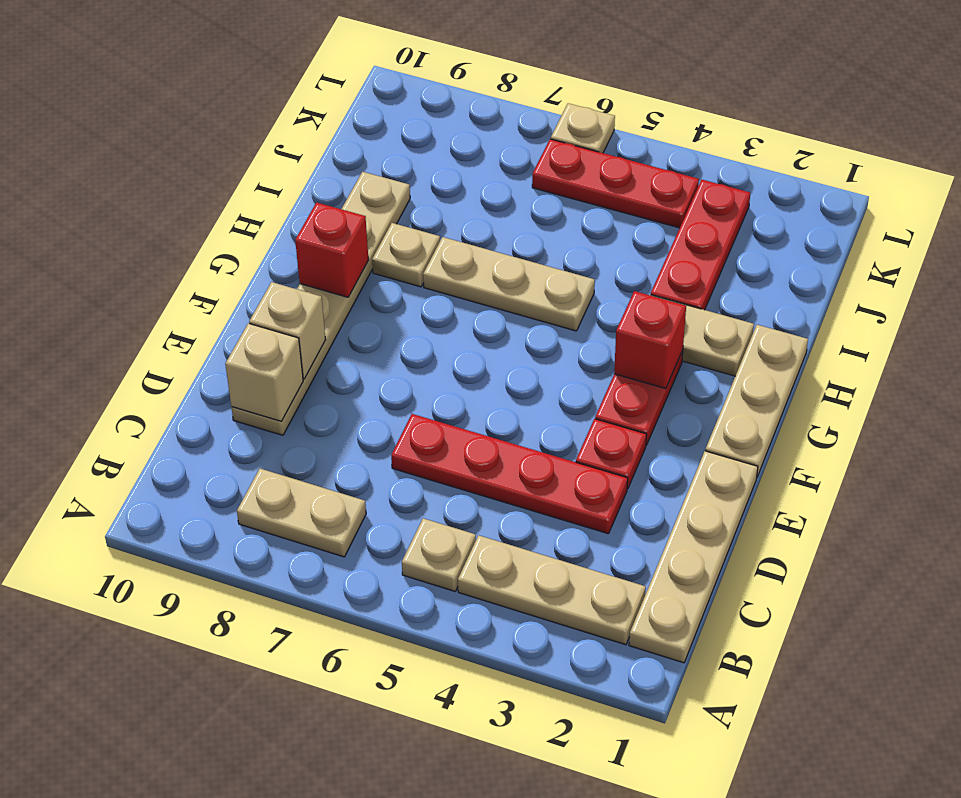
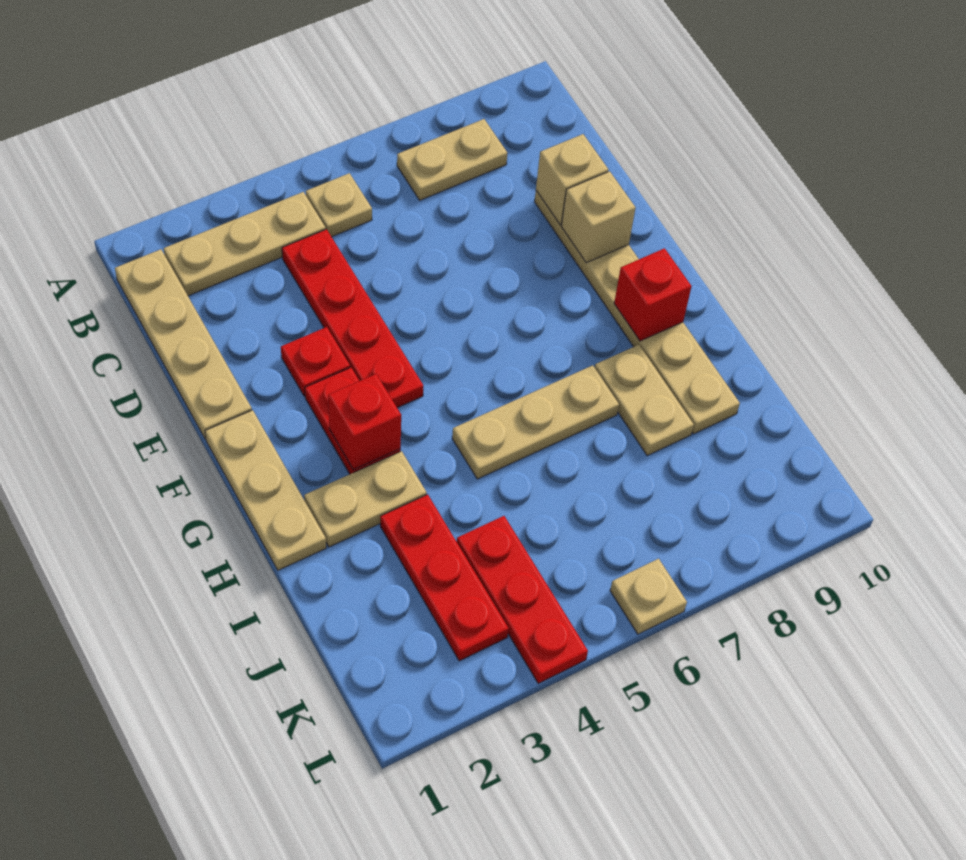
red 1x4 plate [391,414,628,534] -> red 1x4 plate turned to [282,229,423,408]
tan 1x1 plate [372,223,440,287] -> tan 1x2 plate [595,345,694,456]
red 1x3 plate [532,139,699,228] -> red 1x3 plate turned to [457,516,588,683]

